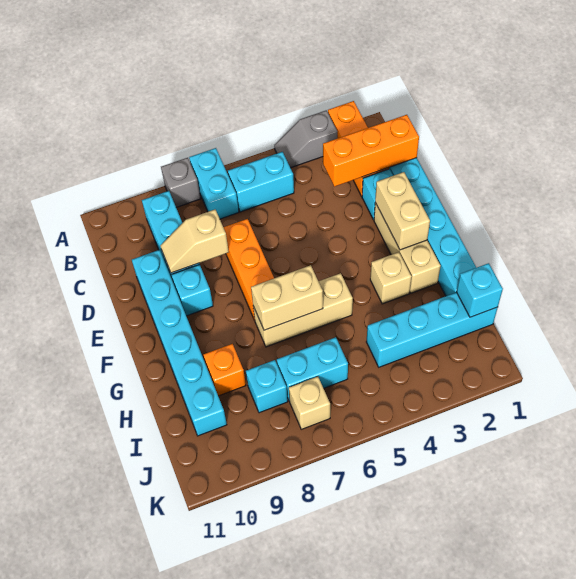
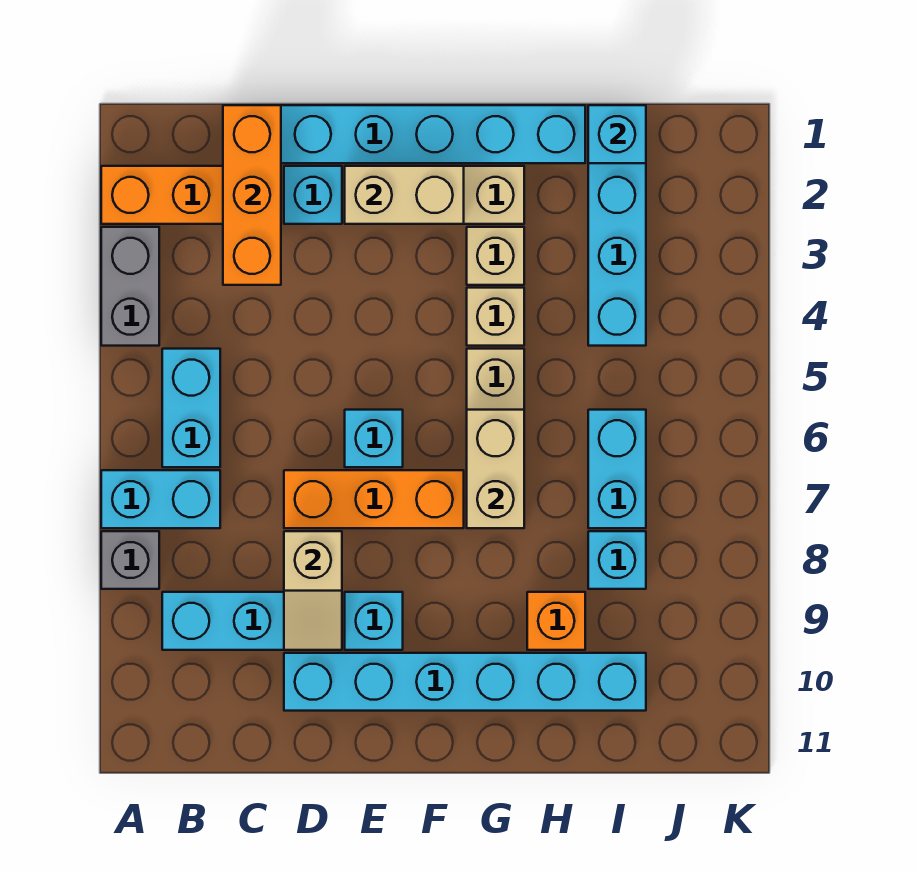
grey 1x2 slope [274,110,337,168] -> grey 1x2 brick [101,227,159,346]
none -> cyan 1x1 brick [345,410,403,467]
tan 1x1 brick [289,377,330,429] -> tan 1x1 brick moved to [467,288,524,346]

